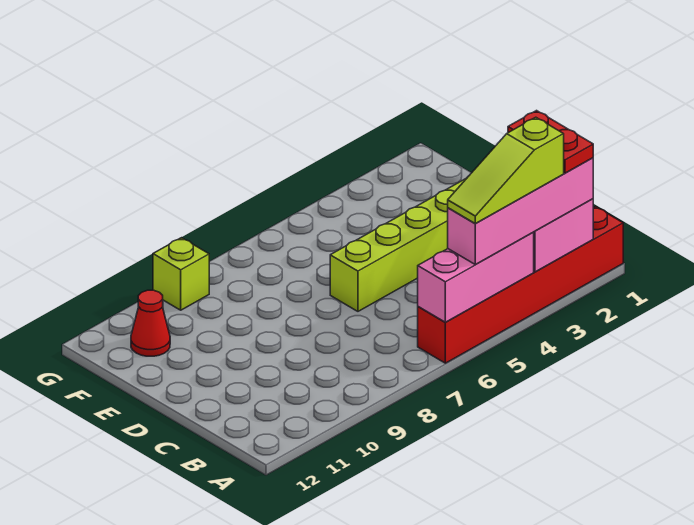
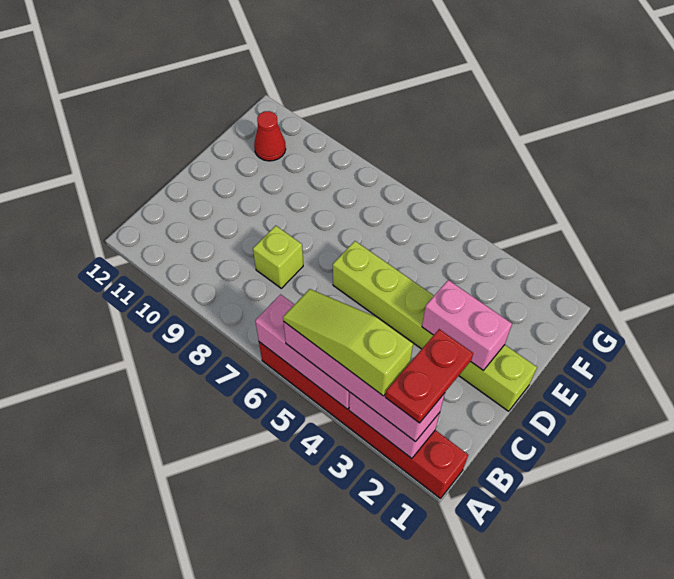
none -> pink 1x2 brick [422,280,512,370]
lime 1x1 brick [153,238,209,310] -> lime 1x1 brick moved to [253,226,303,288]

